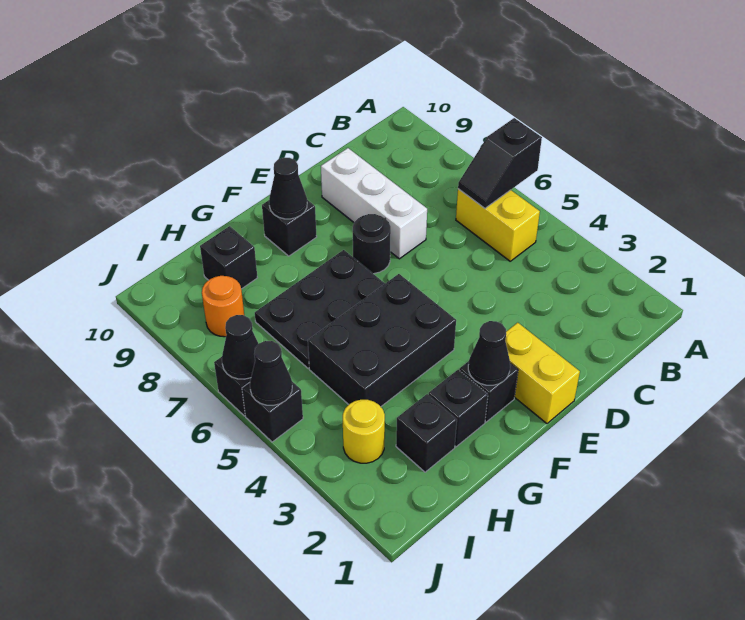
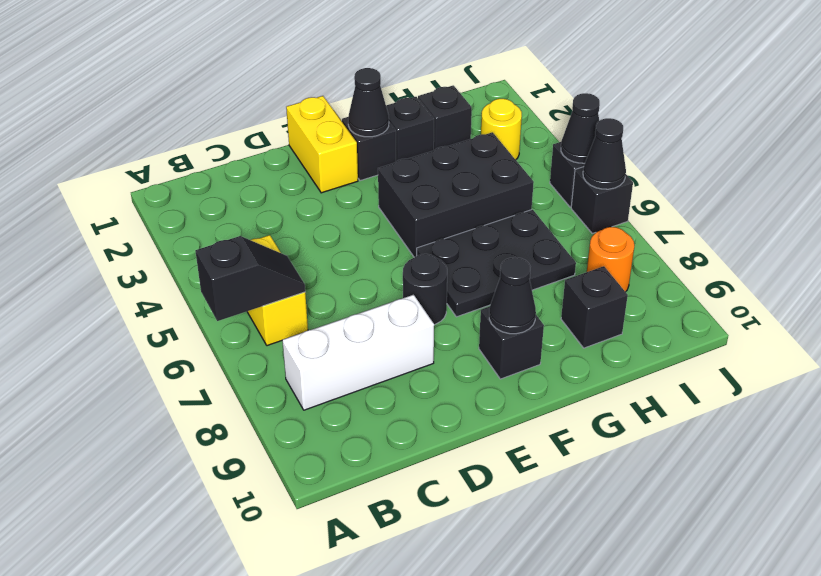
white 1x3 brick [321,148,427,259] -> white 1x3 brick turned to [282,295,434,410]

